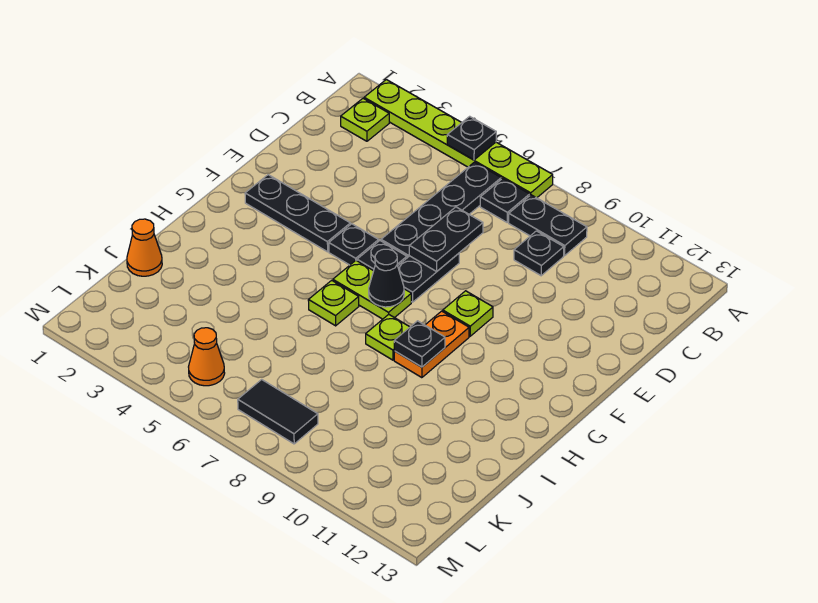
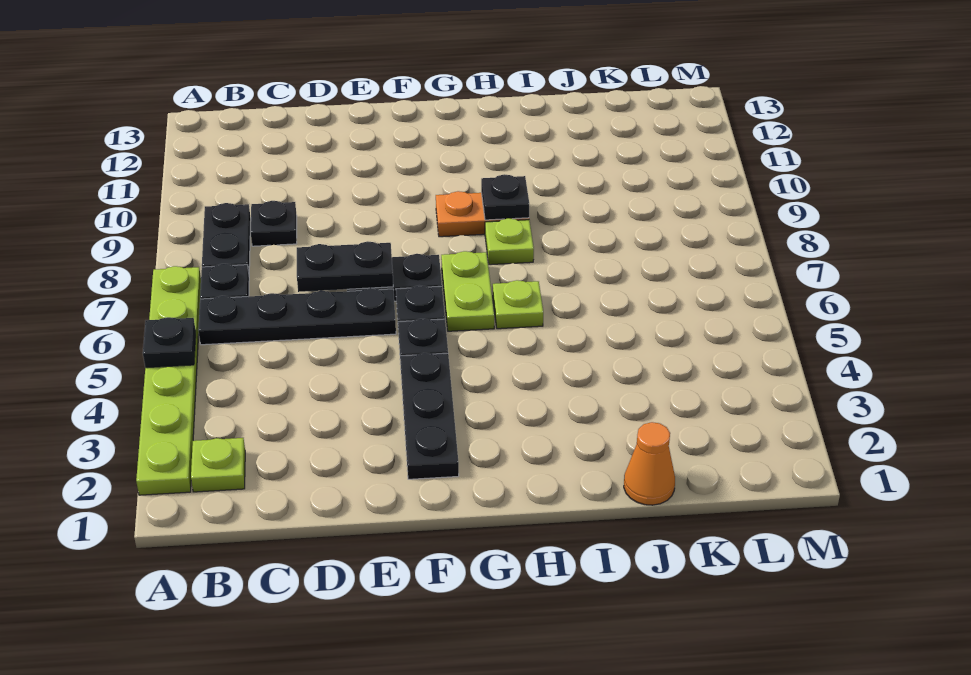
lime 1x1 plate [443,291,493,336] -> none
black 1x1 cone [369,249,404,307] -> none
orange 1x1 cone [189,328,225,386] -> none
black 1x2 tile [238,379,318,444] -> none

